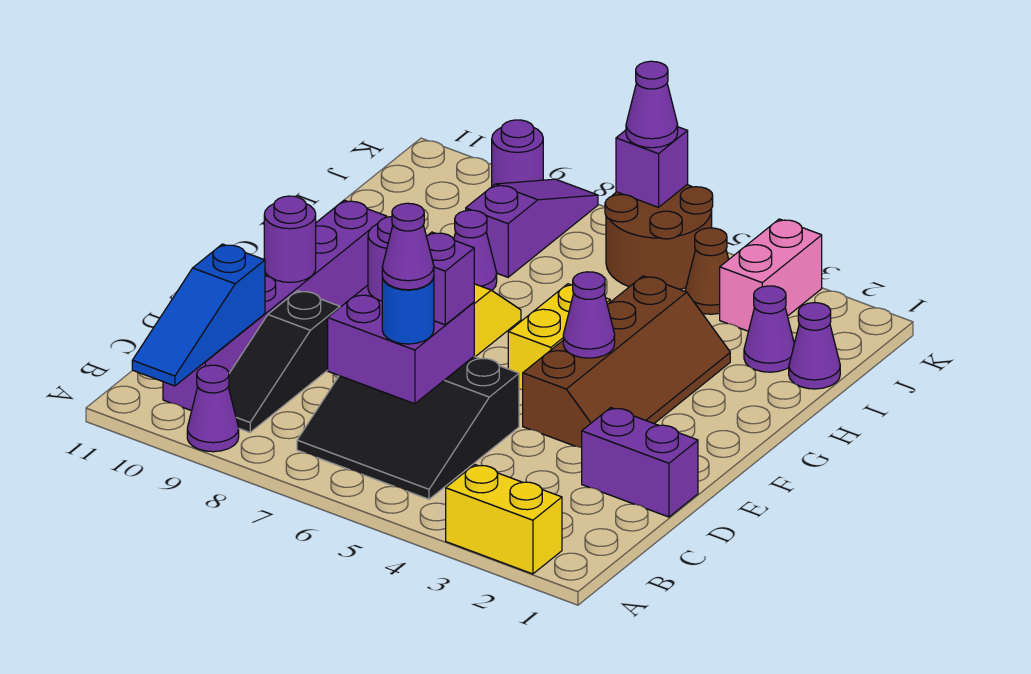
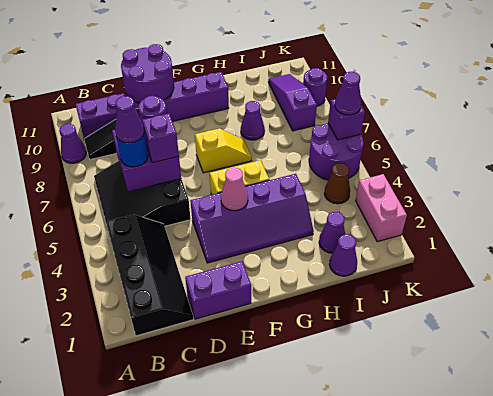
yellow 1x2 brick [446,464,562,574] -> none
blue 1x3 slope [132,244,265,386] -> none
none -> black 2x4 slope [106,215,194,336]
purple 1x2 brick [582,408,698,517] -> purple 1x2 brick turned to [185,261,251,319]
brown 2x4 slope [523,276,730,448] -> purple 2x4 slope [190,174,314,263]
purple 1x1 round brick [264,196,316,282] -> purple 2x2 round brick [121,44,174,103]
purple 1x1 cone [563,272,615,358] -> pink 1x1 cone [221,168,248,211]
purple 1x3 slope [466,179,598,277] -> purple 1x3 slope turned to [268,74,317,131]
pink 1x2 brick [720,219,822,331] -> pink 1x2 brick turned to [356,174,407,242]
brown 2x2 round brick [605,185,713,289] -> purple 2x2 round brick [309,123,363,180]

